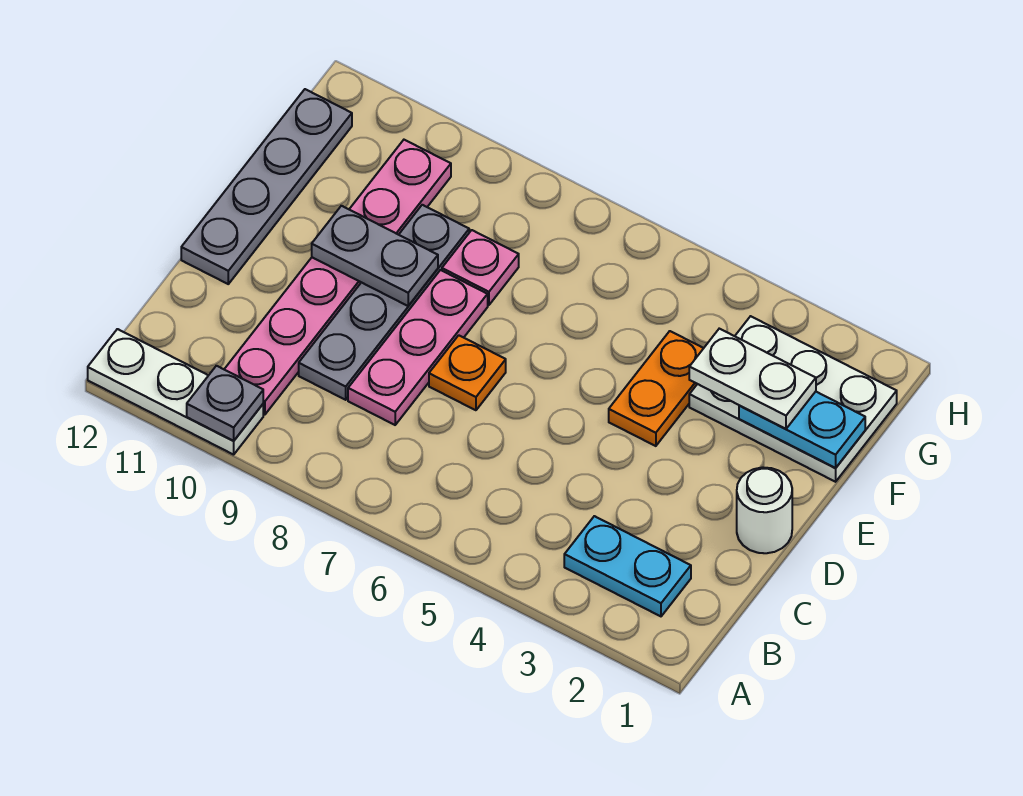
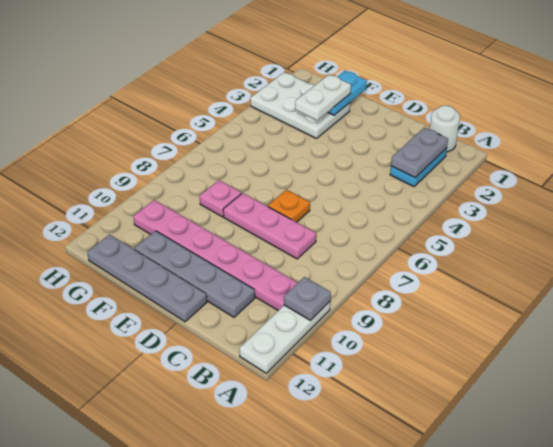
grey 1x4 plate [299,205,469,400] -> grey 1x4 plate moved to [134,231,255,317]
white 1x1 round brick [737,467,792,553] -> white 1x1 round brick moved to [430,106,460,152]
orange 1x2 plate [609,331,704,446] -> none
grey 1x2 plate [312,206,438,306] -> grey 1x2 plate moved to [391,128,448,178]
white 2x3 plate [689,316,897,482] -> white 2x3 plate turned to [250,72,350,138]

